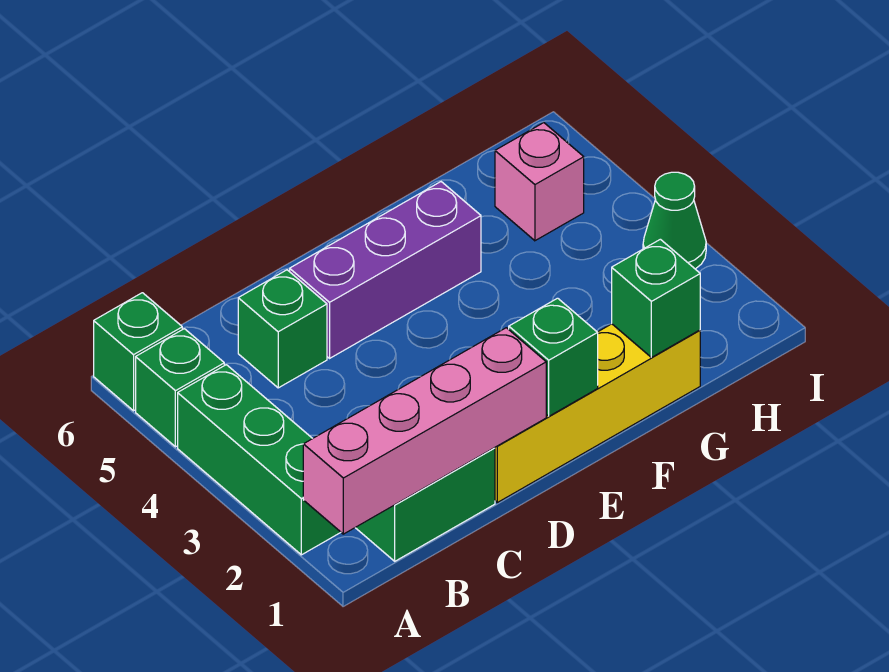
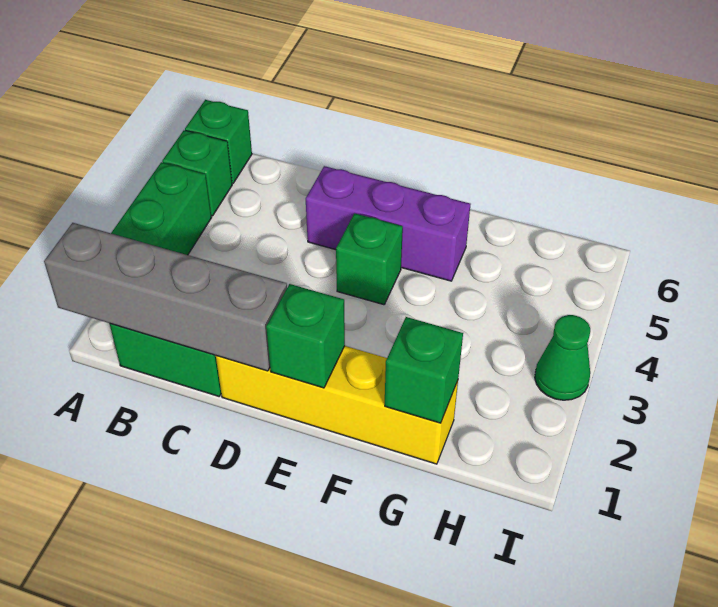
pink 1x4 brick [303,328,546,534] -> grey 1x4 brick [44,223,287,371]
green 1x1 brick [238,270,327,388] -> green 1x1 brick moved to [336,213,403,305]
pink 1x1 brick [495,123,584,241] -> none

